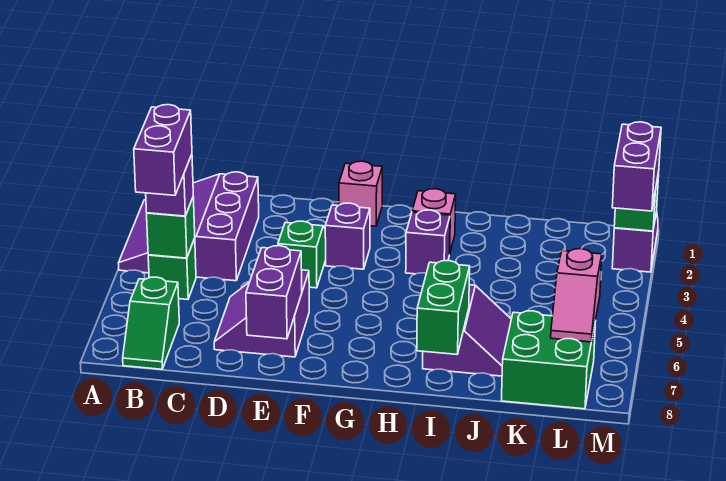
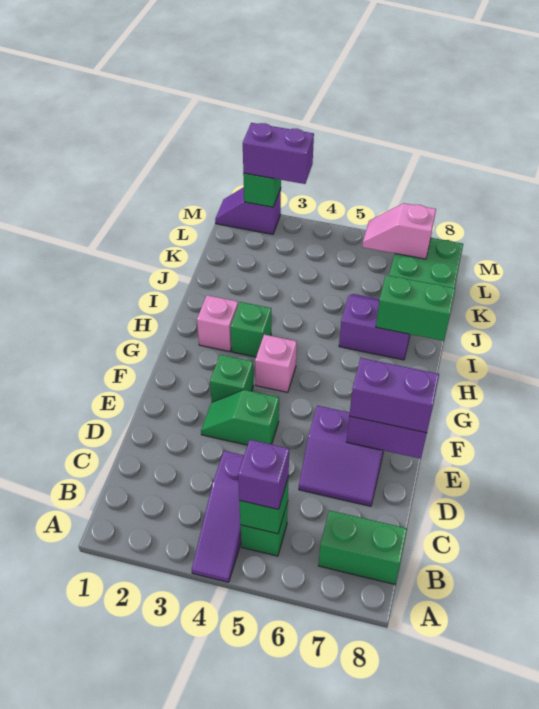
purple 3x3 slope [119,172,259,281] -> purple 1x3 slope [192,451,244,582]
purple 1x2 brick [134,105,192,195] -> purple 1x2 brick moved to [349,358,439,433]
green 1x2 slope [123,277,179,369] -> green 1x2 brick [318,510,407,584]
pink 1x1 brick [339,161,382,226] -> pink 1x1 brick moved to [255,335,297,392]
purple 1x1 brick [325,203,370,269] -> green 1x1 brick [210,354,254,402]
purple 1x1 brick [406,210,450,274] -> green 1x1 brick [230,302,271,357]
pink 1x2 slope [551,249,602,342] -> pink 1x2 slope turned to [362,203,436,259]

